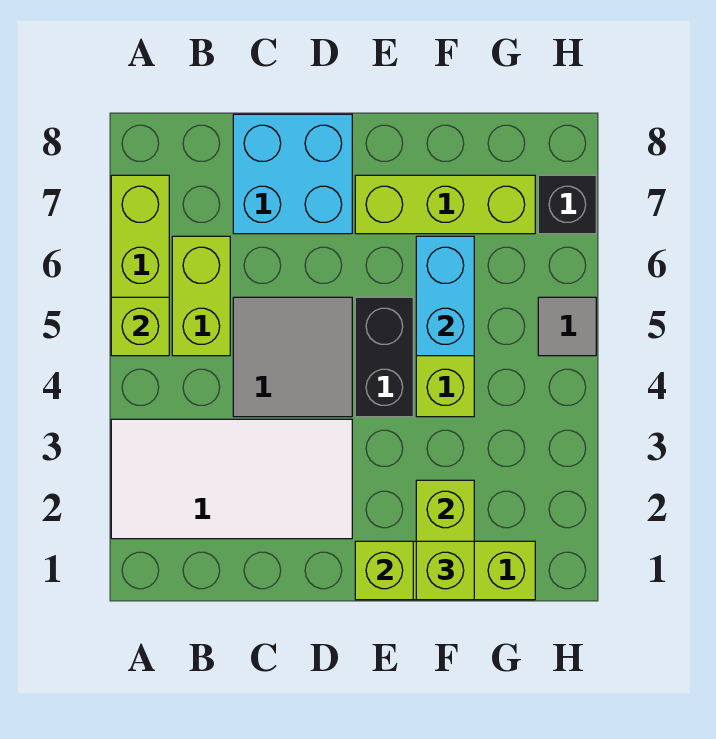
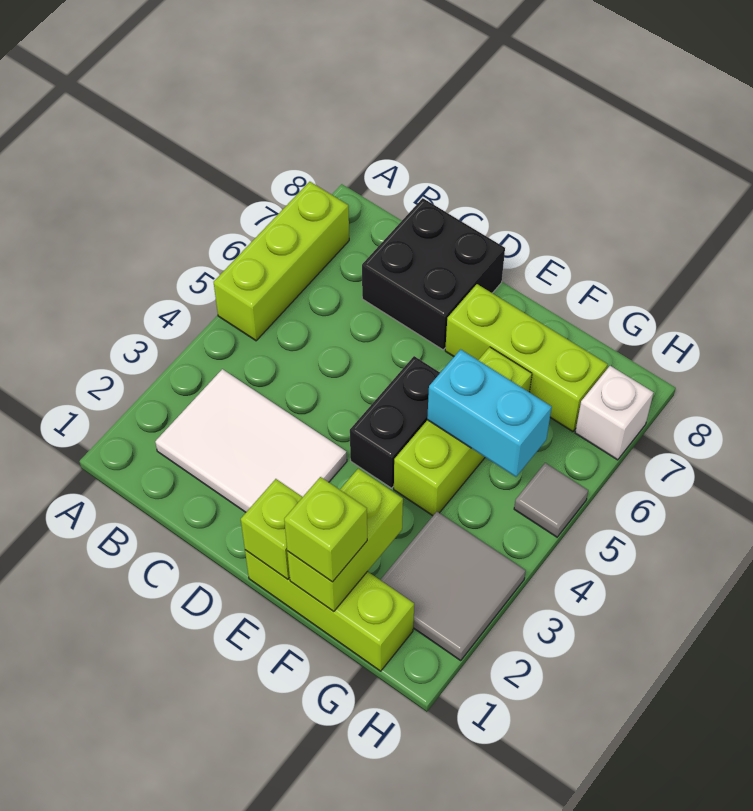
white 2x4 tile [111,419,352,539] -> white 2x3 tile [155,369,347,512]
lime 1x1 brick [111,297,169,356] -> none
lime 1x2 brick [172,236,230,356] -> none
grey 2x2 tile [233,297,352,417] -> grey 2x2 tile moved to [381,512,526,660]
cyan 2x2 brick [233,114,352,234] -> black 2x2 brick [362,198,505,350]
cyan 1x2 brick [416,236,474,356] -> cyan 1x2 brick turned to [427,349,552,477]
black 1x1 brick [538,175,596,234] -> white 1x1 brick [575,366,654,460]

